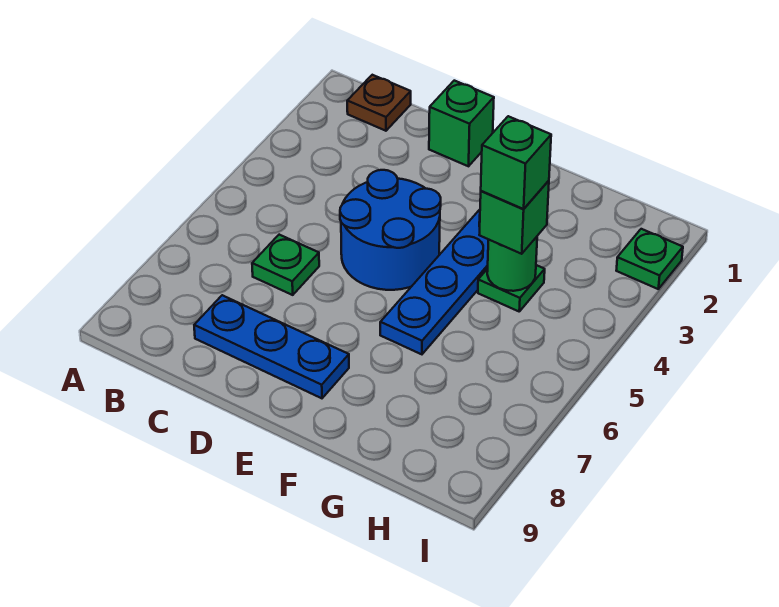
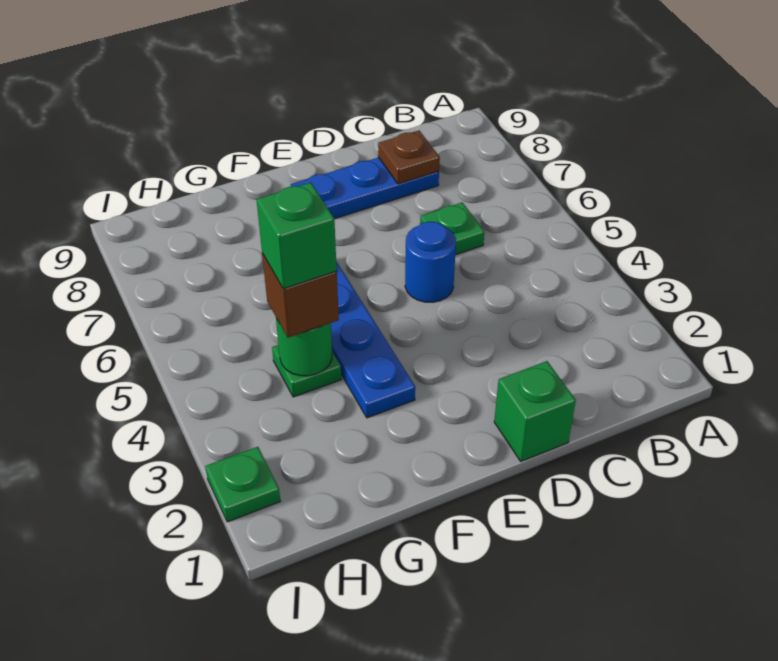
brown 1x1 plate [347,75,411,131] -> brown 1x1 plate moved to [378,131,440,184]
blue 2x2 round brick [340,170,441,290] -> blue 1x1 round brick [405,222,456,302]
green 1x1 brick [479,181,549,254] -> brown 1x1 brick [262,253,339,338]

